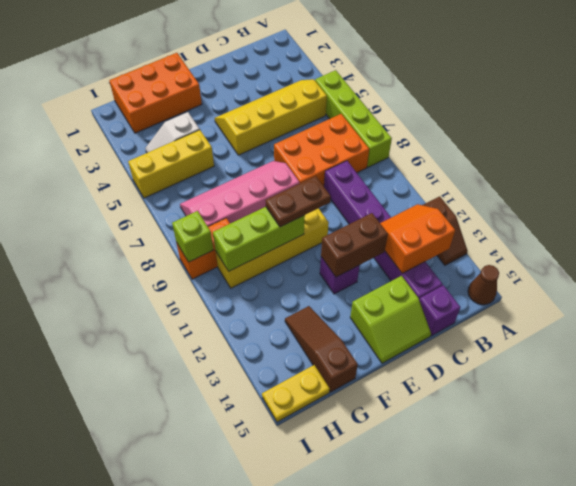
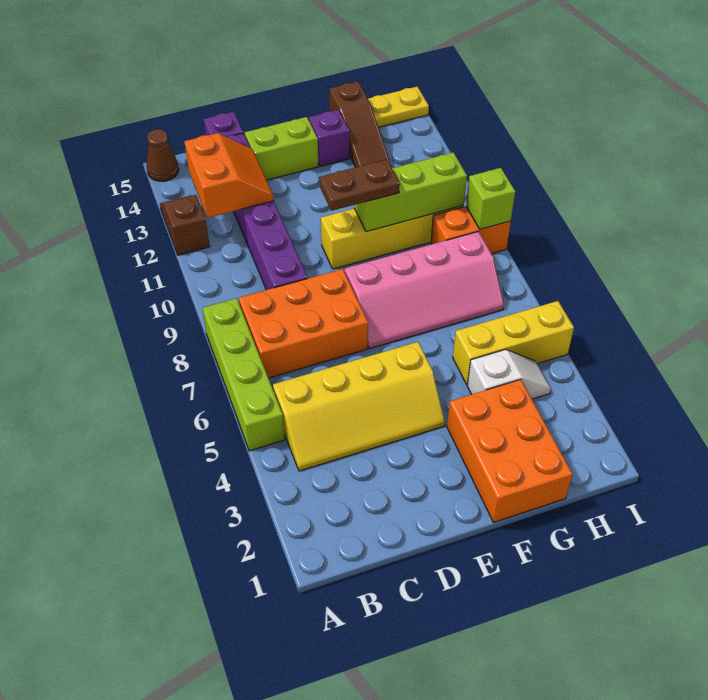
orange 2x2 slope [380,204,455,273] -> orange 2x2 slope turned to [184,133,274,218]
brown 1x2 brick [321,213,388,277] -> none
purple 1x1 brick [320,257,360,294] -> purple 1x1 brick moved to [309,110,349,166]
orange 2x3 brick [109,53,202,133] -> orange 2x3 brick turned to [447,380,572,522]

